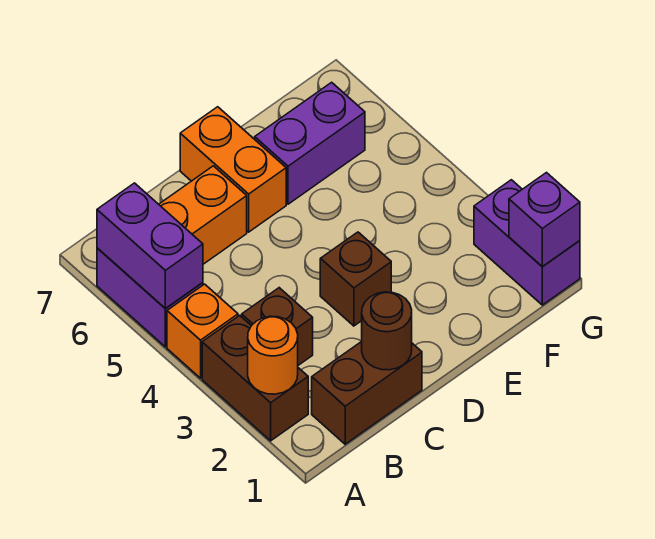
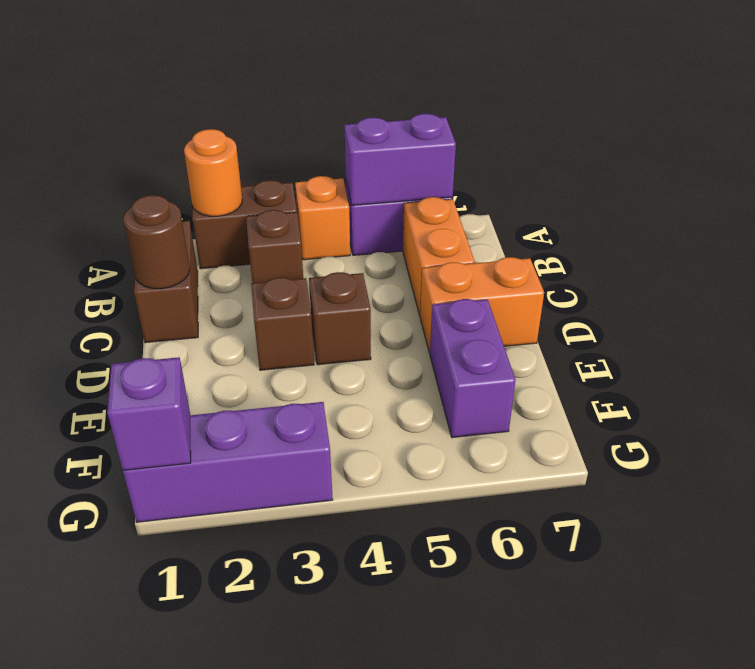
none -> brown 1x1 brick [309,272,371,365]
purple 1x2 brick [474,180,580,305] -> purple 1x3 brick [123,402,333,522]

